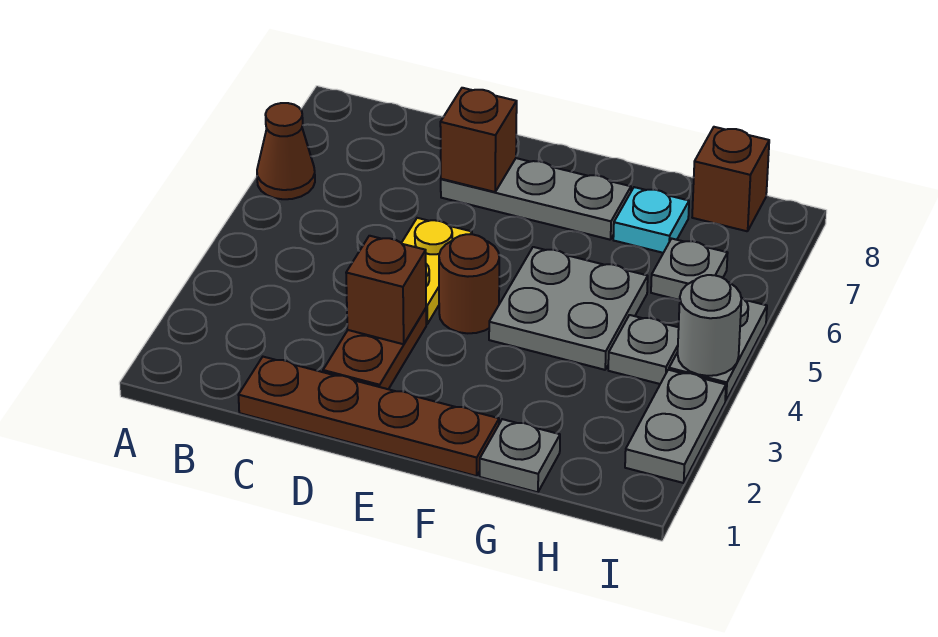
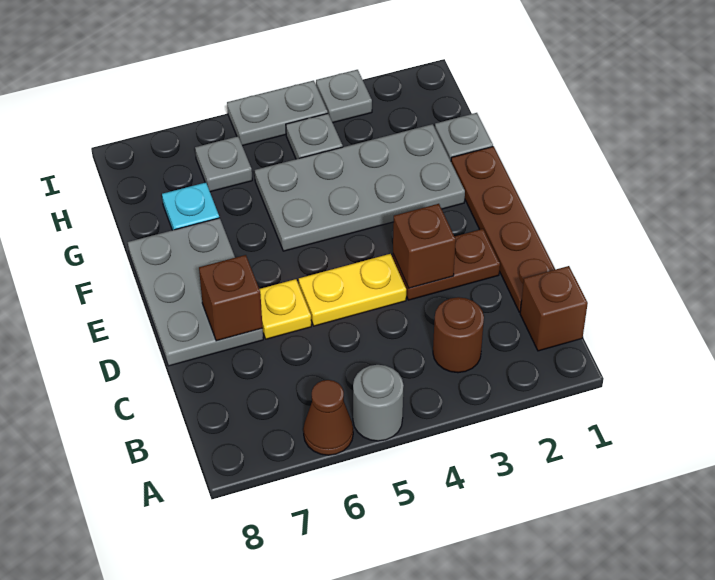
none -> yellow 1x1 plate [259,279,311,339]
grey 1x3 plate [441,158,631,240] -> grey 2x3 plate [128,218,263,366]
brown 1x1 round brick [439,234,499,333] -> brown 1x1 round brick moved to [433,297,484,373]
grey 2x2 plate [489,247,648,370] -> grey 2x4 plate [255,124,465,251]
brown 1x1 brick [692,127,769,231] -> brown 1x1 brick moved to [520,266,588,351]
grey 1x2 plate [625,370,726,483] -> grey 1x1 plate [316,70,372,123]
grey 1x1 round brick [678,275,741,376] -> grey 1x1 round brick moved to [353,365,404,441]

